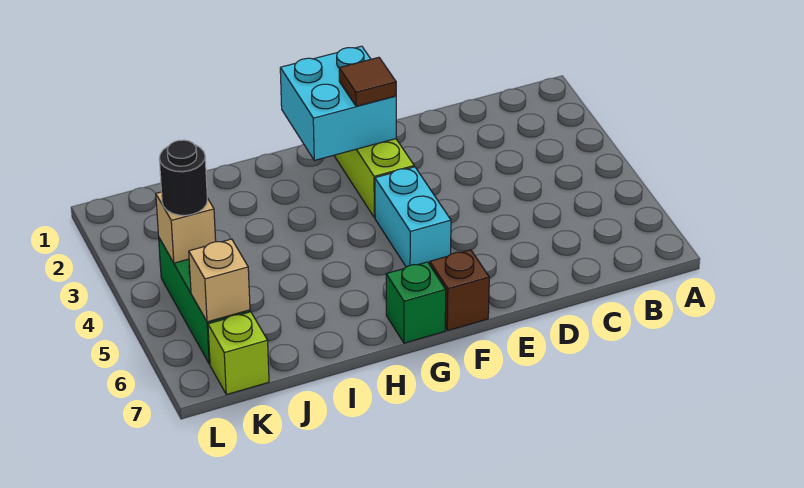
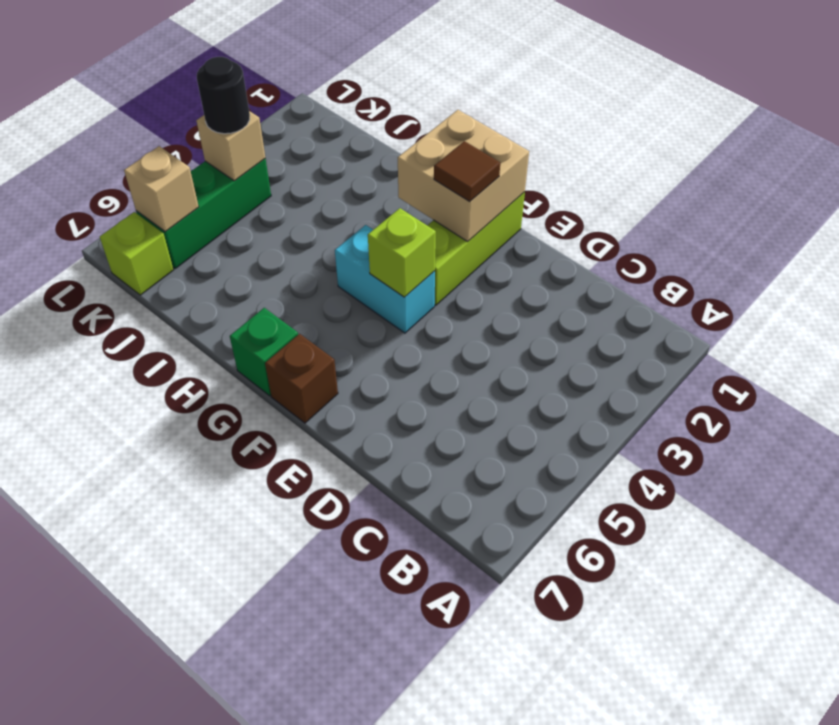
cyan 2x2 brick [280,46,396,160] -> tan 2x2 brick [398,110,529,241]
cyan 1x2 brick [375,167,451,267] -> cyan 1x2 brick turned to [335,225,435,333]
none -> lime 1x1 brick [368,208,436,297]

